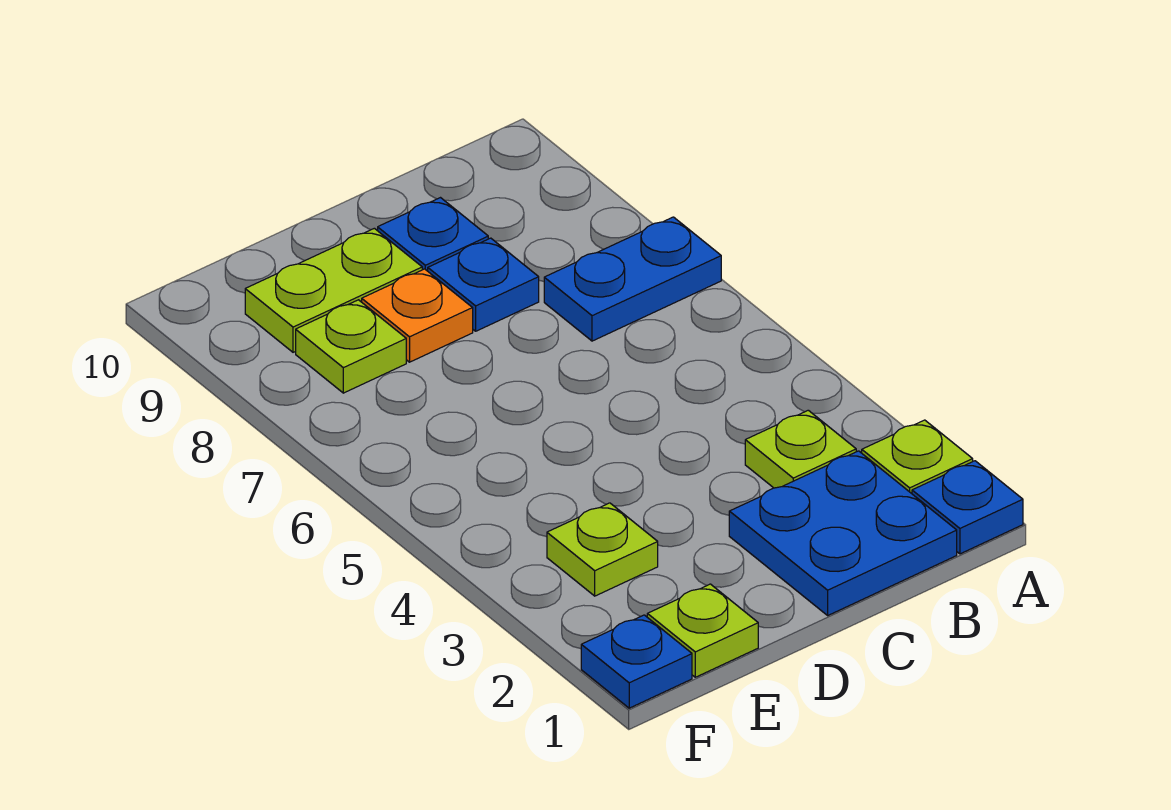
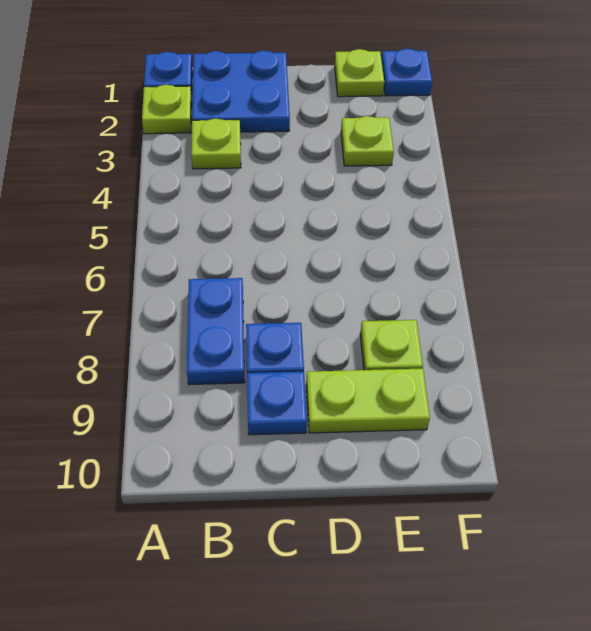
blue 1x2 plate [544,217,721,341] -> blue 1x2 plate turned to [187,278,245,385]
orange 1x1 plate [362,269,473,362] -> none

